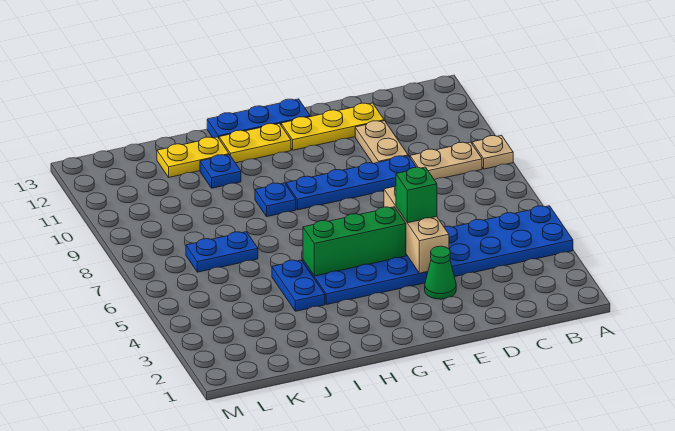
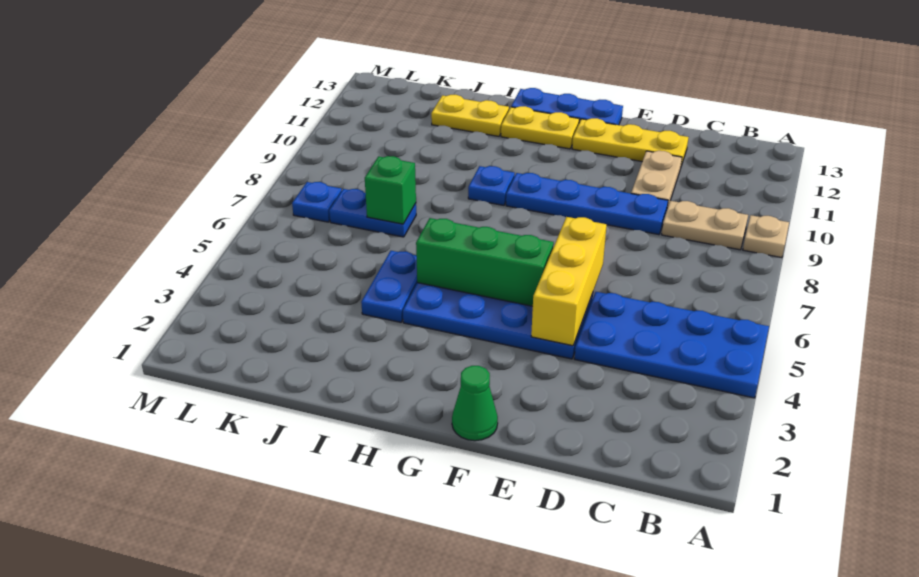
green 1x1 cone [425,246,456,299] -> green 1x1 cone moved to [452,366,498,441]
tan 1x3 brick [384,186,449,273] -> yellow 1x3 brick [531,217,607,346]
green 1x1 brick [396,167,437,223] -> green 1x1 brick moved to [365,156,416,224]
blue 1x1 plate [200,155,241,188] -> blue 1x1 plate moved to [292,182,342,222]

